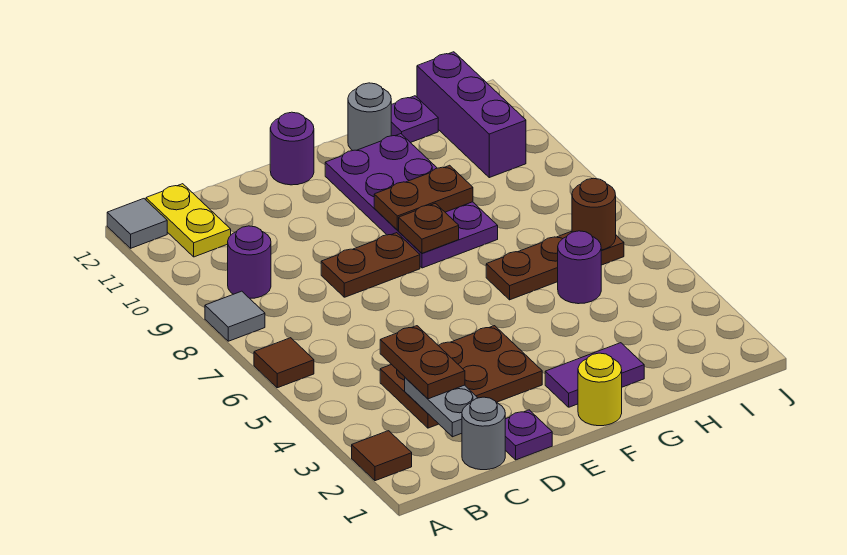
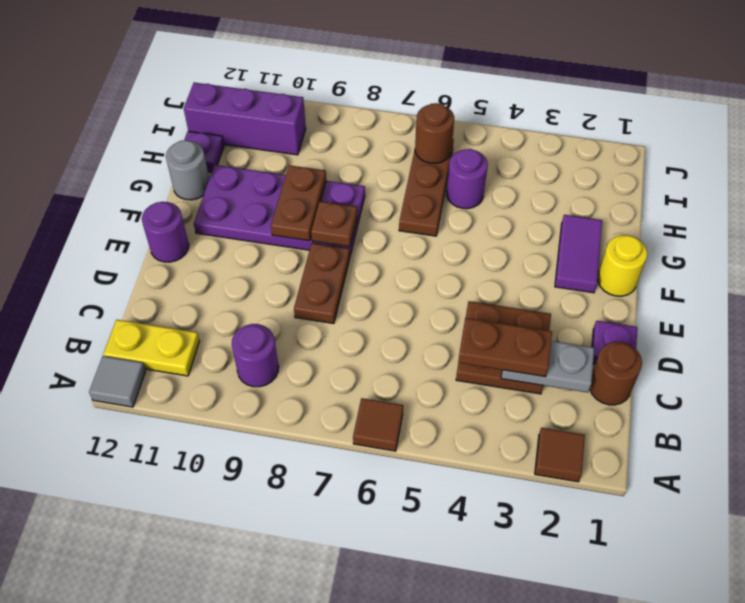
grey 1x1 tile [205,291,265,341] -> none
grey 1x1 round brick [462,397,505,470] -> brown 1x1 round brick [590,342,642,405]
brown 2x3 plate [380,326,542,428] -> brown 2x2 plate [456,301,551,394]

